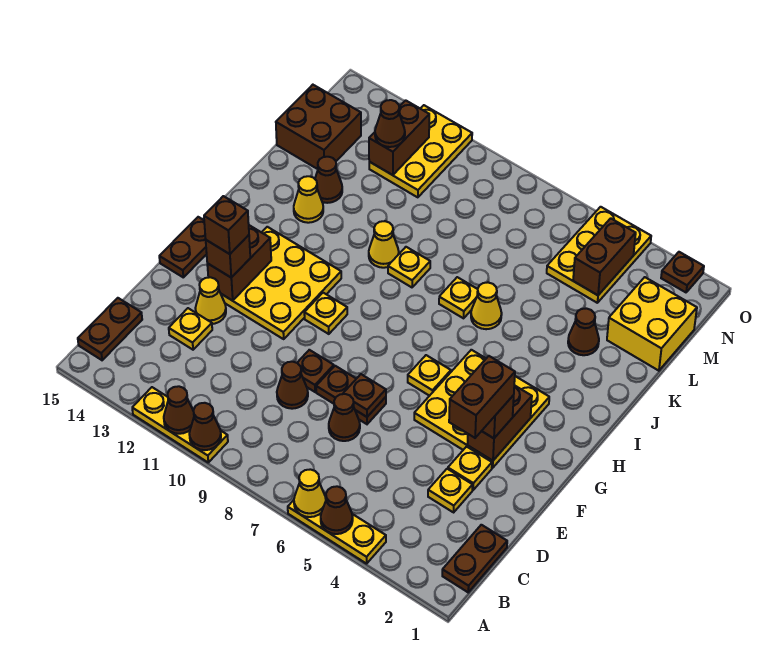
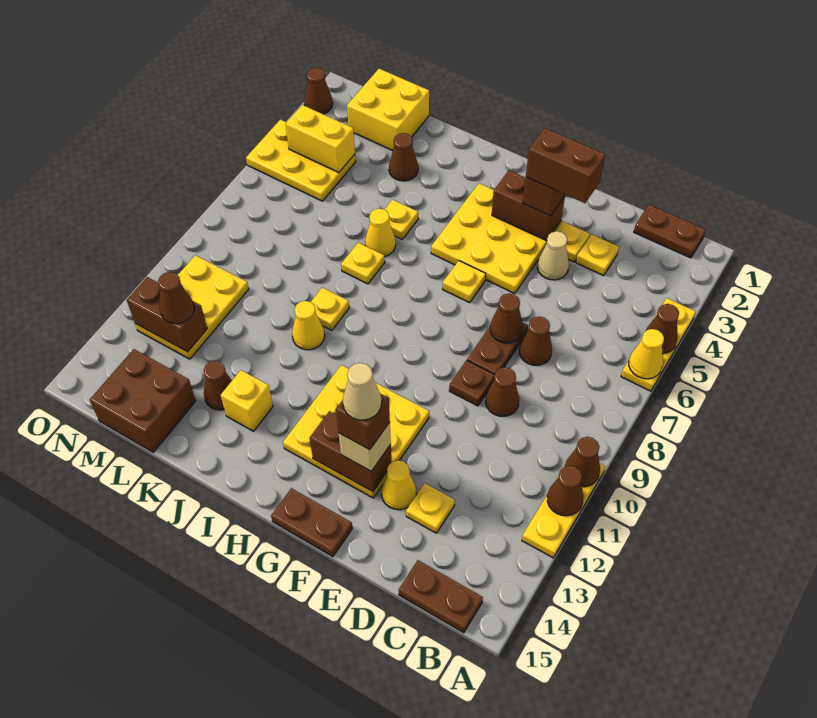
none -> tan 1x1 cone [537,231,569,280]
brown 1x1 plate [343,374,386,417] -> brown 1x1 cone [490,293,523,343]
brown 1x1 brick [206,235,250,278] -> tan 1x1 brick [338,422,391,471]
none -> tan 1x1 cone [343,363,382,420]
yellow 1x1 plate [304,293,347,334] -> yellow 1x1 plate moved to [384,200,418,239]
yellow 1x1 cone [294,176,323,223] -> yellow 1x1 brick [221,370,273,431]
brown 1x2 brick [573,218,636,295] -> yellow 1x2 brick [286,105,355,173]
yellow 2x3 plate [369,105,472,197] -> yellow 2x3 plate turned to [135,255,249,359]
brown 1x1 plate [661,252,704,292] -> brown 1x1 cone [304,68,333,114]

